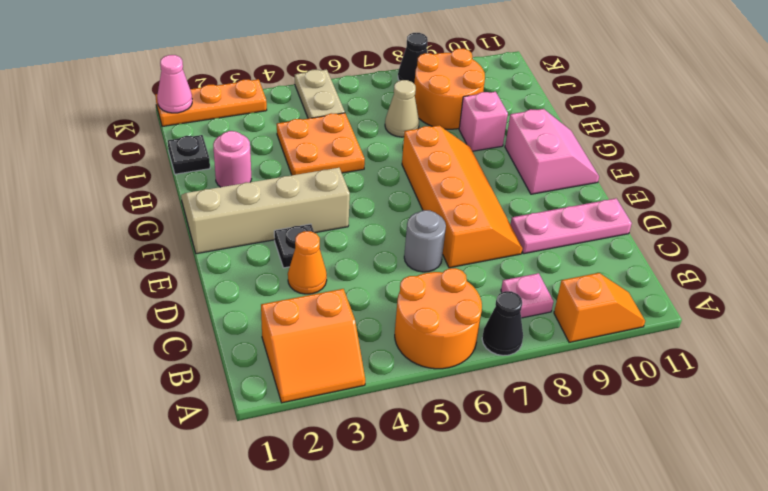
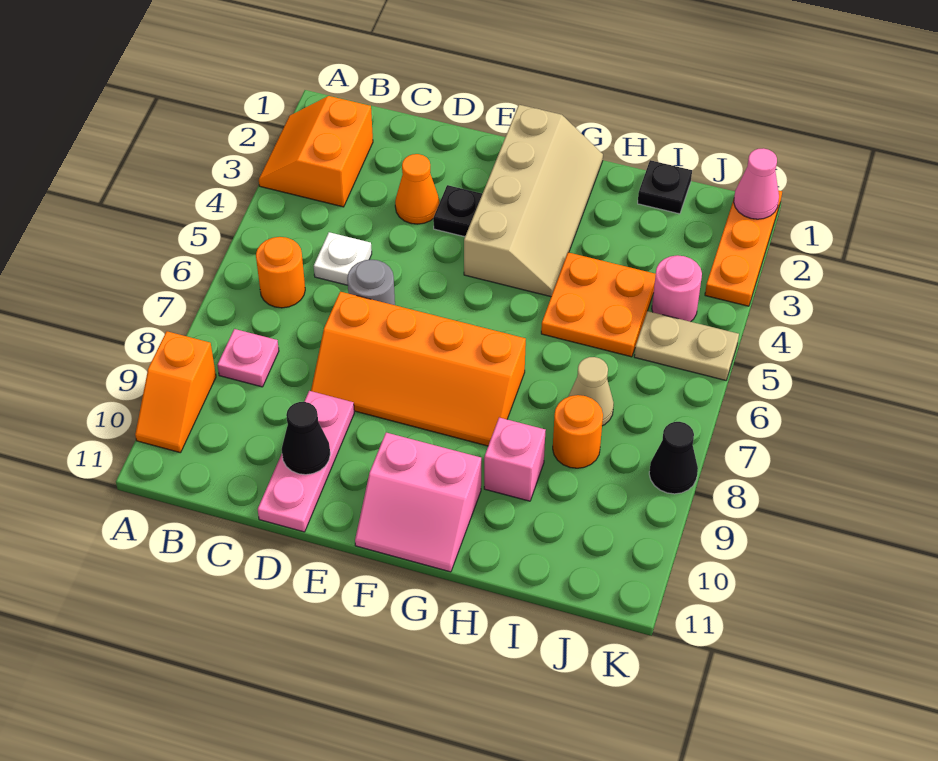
orange 2x2 round brick [395,268,482,369] -> orange 1x1 round brick [256,237,305,308]
black 1x1 cone [482,291,523,356] -> black 1x1 cone moved to [282,402,330,475]
none -> white 1x1 plate [314,232,372,285]
pink 1x1 round brick [213,131,251,187] -> pink 1x1 round brick moved to [652,255,702,322]
orange 2x2 round brick [414,48,485,129] -> orange 1x1 round brick [553,395,603,468]

